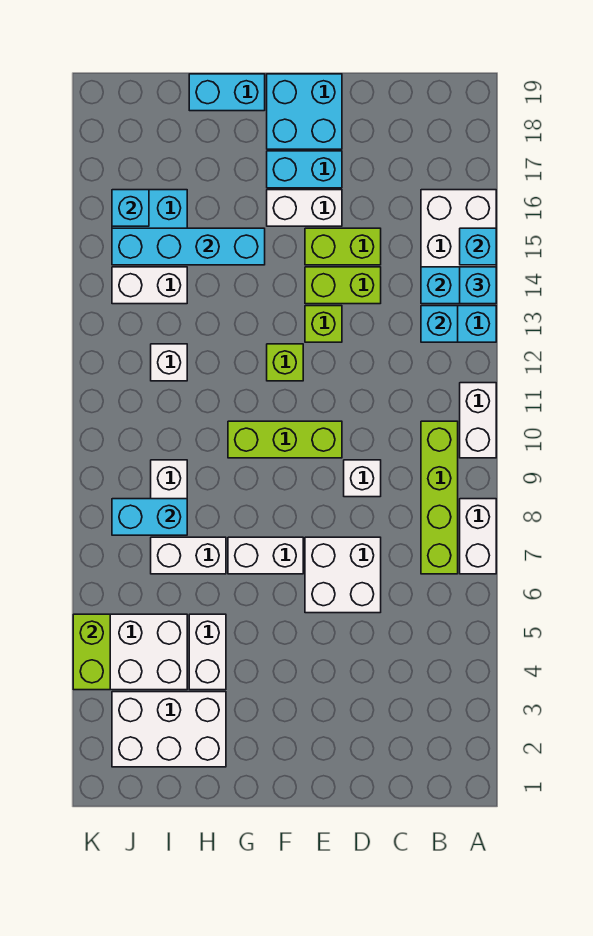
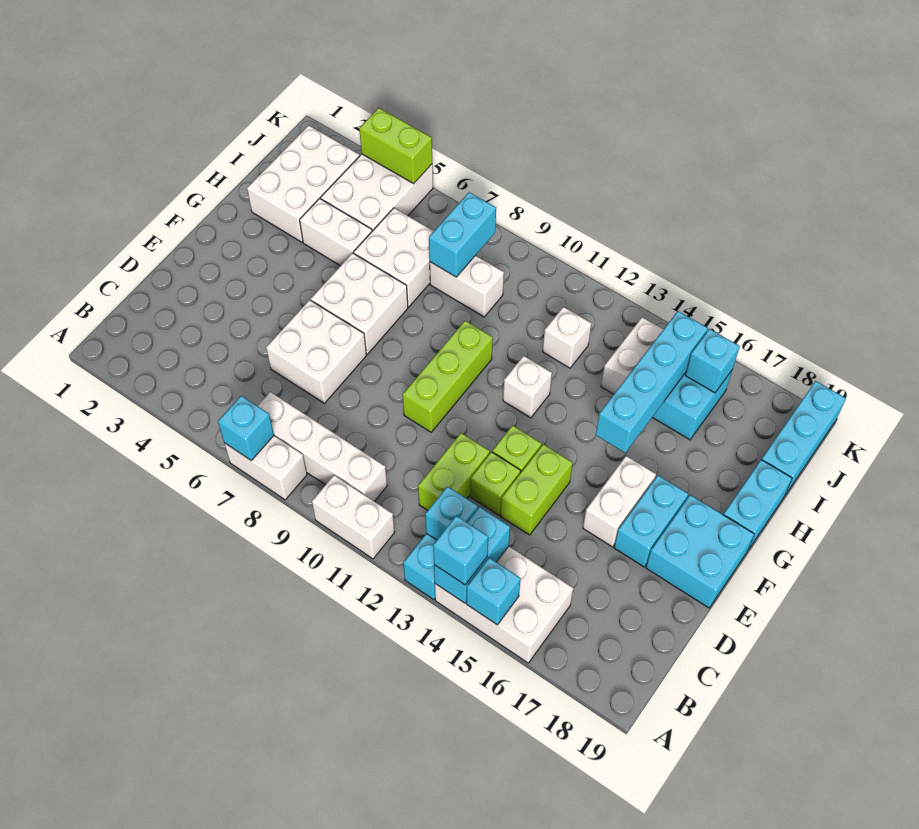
none -> cyan 1x1 brick [218,396,274,461]
lime 1x4 brick [421,421,458,574] -> white 1x4 brick [258,392,387,501]
white 1x1 brick [344,460,381,497] -> white 1x1 brick moved to [503,356,552,418]
lime 1x2 brick [305,228,381,265] -> lime 1x2 brick moved to [418,433,490,510]
white 1x2 brick [228,537,303,574] -> white 2x2 brick [311,253,408,354]
lime 1x1 brick [267,344,303,381] -> lime 1x1 brick moved to [470,452,521,515]
white 1x2 brick [151,537,226,574] -> white 2x2 brick [354,208,434,307]
none -> cyan 1x3 brick [761,381,846,495]

